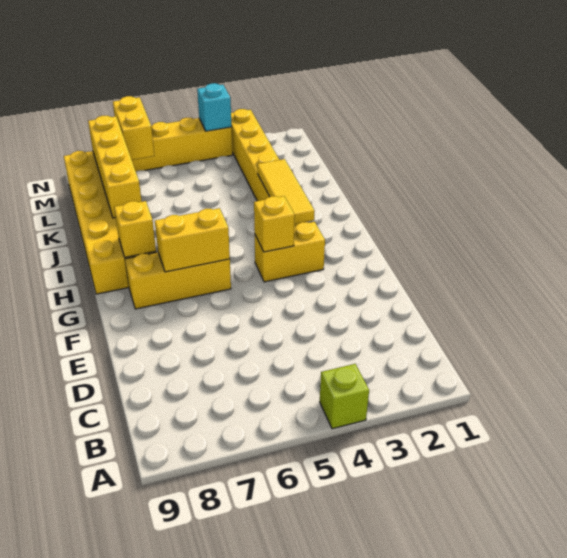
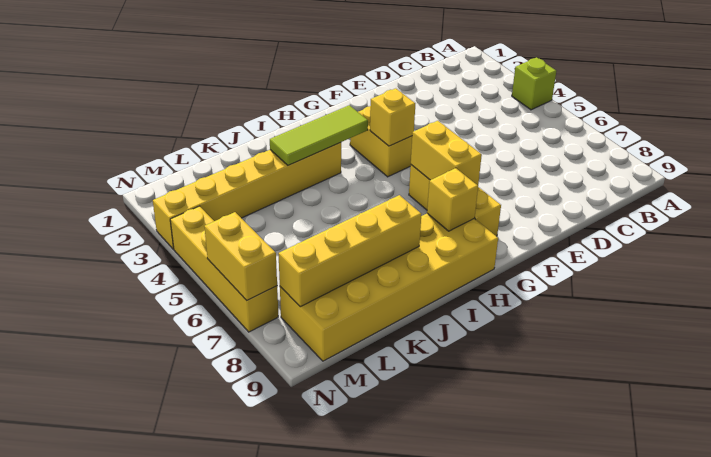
yellow 1x3 tile [257,159,315,224] -> lime 1x3 tile [270,105,368,165]
yellow 1x2 brick [113,96,154,160] -> yellow 1x2 brick turned to [204,212,277,300]
cyan 1x1 brick [197,83,232,131] -> none

